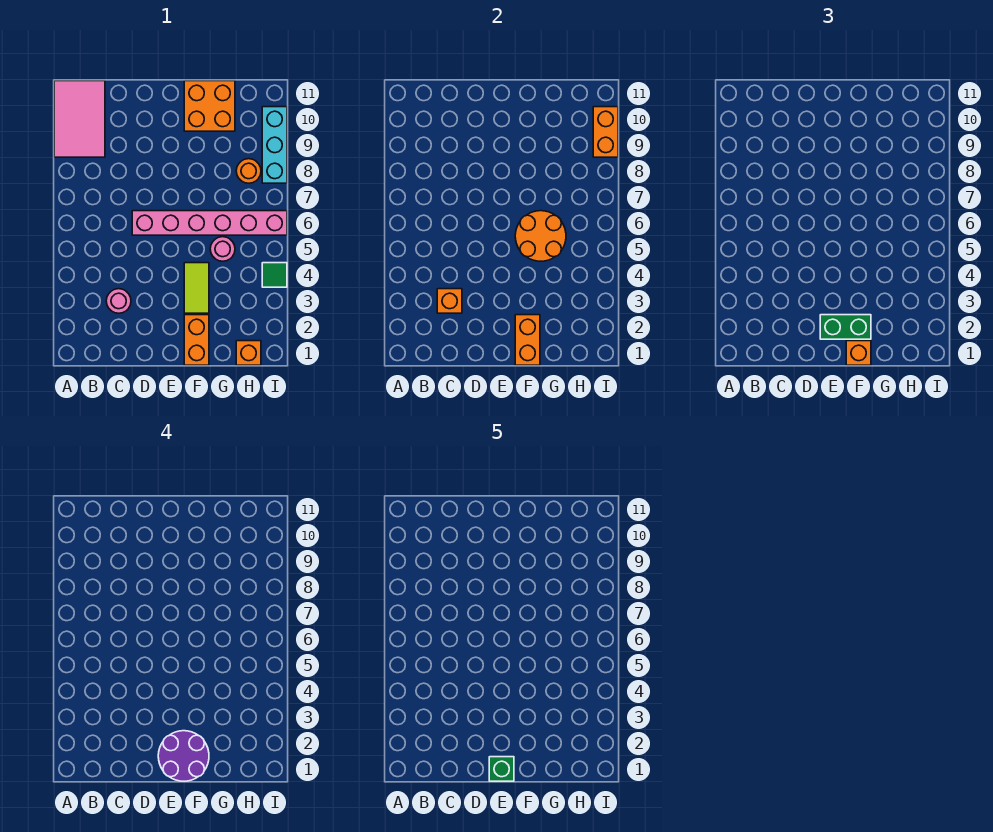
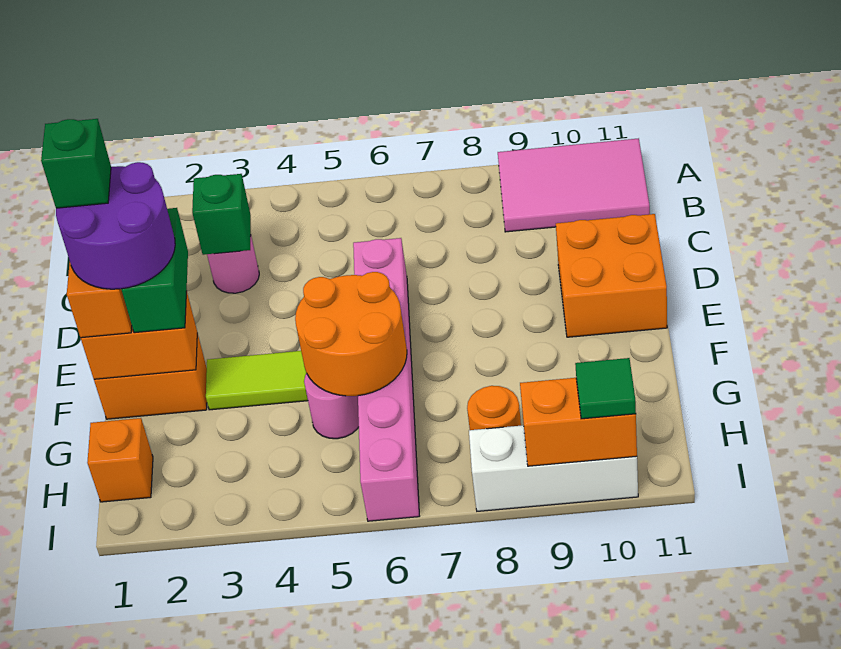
orange 1x1 brick [437,289,462,313] -> green 1x1 brick [192,174,251,255]
orange 2x2 brick [184,81,235,131] -> orange 2x2 brick moved to [556,214,667,337]
green 1x1 tile [262,263,287,287] -> green 1x1 tile moved to [575,358,636,419]
cyan 1x3 brick [262,107,287,183] -> white 1x3 brick [469,425,638,511]

